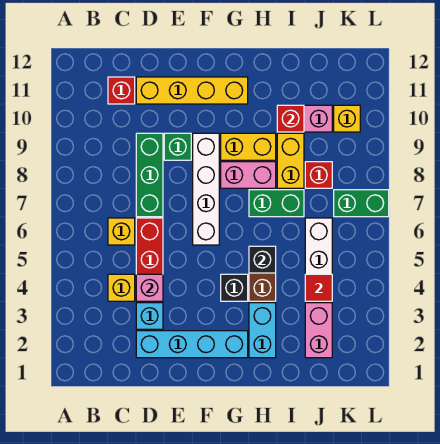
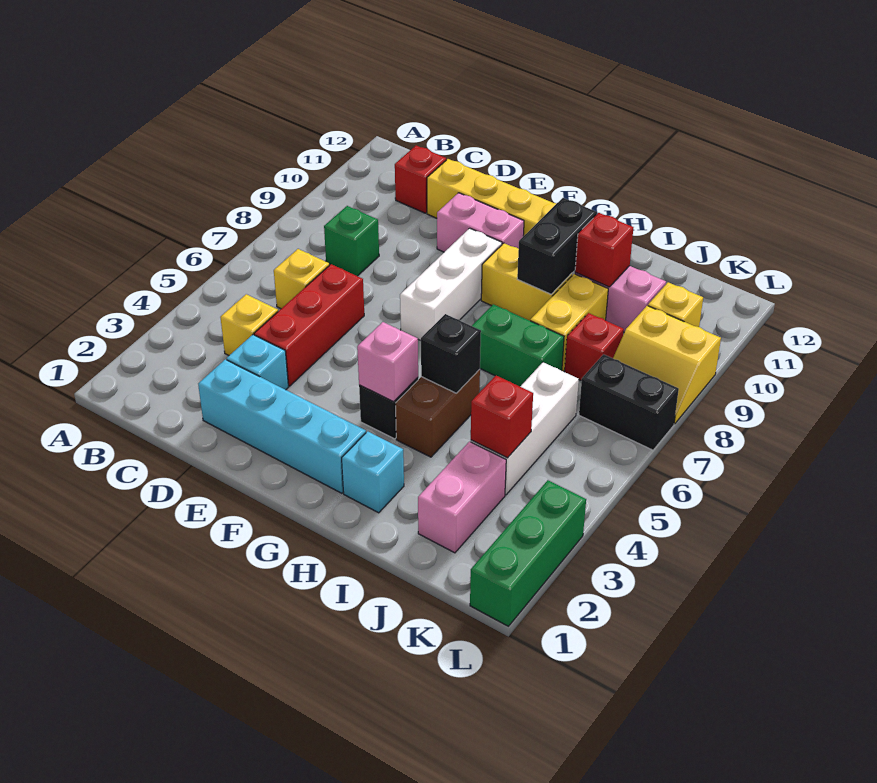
pink 1x1 brick [136,274,163,301] -> pink 1x1 brick moved to [357,322,418,401]
green 1x3 brick [136,133,163,217] -> green 1x3 brick moved to [470,480,586,626]
green 1x1 brick [164,133,191,160] -> green 1x1 brick moved to [324,206,379,276]
white 1x4 brick [193,133,219,245] -> white 1x3 brick [400,228,502,340]
pink 1x2 brick [221,162,276,188] -> pink 1x2 brick moved to [437,193,524,252]
cyan 1x2 brick [249,303,276,358] -> cyan 1x1 brick [342,431,404,513]
none -> black 1x2 brick [517,198,597,294]
red 1x1 tile [305,274,332,301] -> red 1x1 brick [471,376,533,458]
green 1x2 brick [334,190,389,217] -> black 1x2 brick [579,354,679,450]
none -> yellow 2x2 slope [613,306,721,424]

